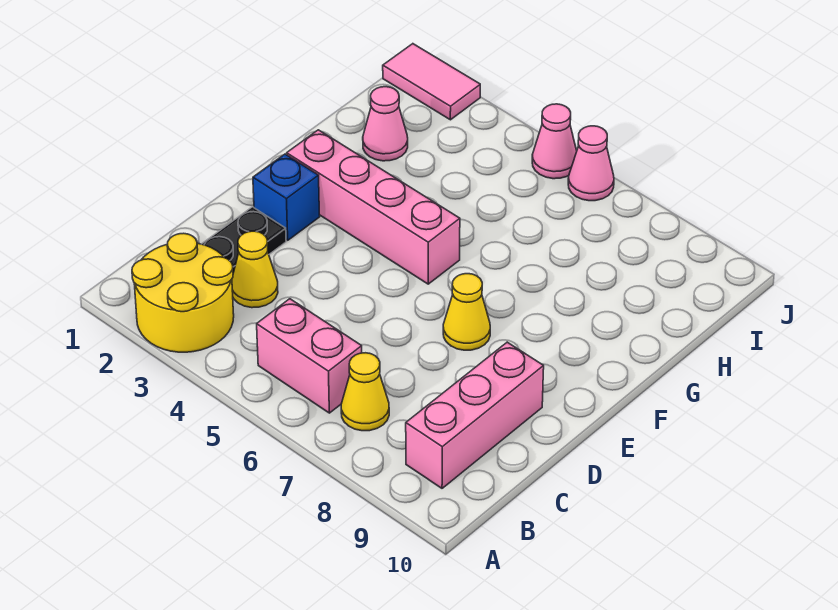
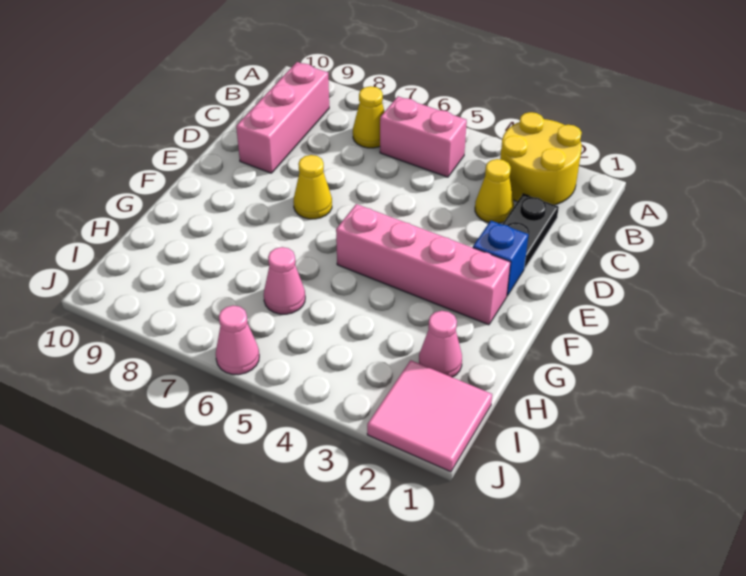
pink 1x2 tile [383,44,480,120] -> pink 2x2 tile [367,360,492,472]
pink 1x1 cone [532,104,577,179] -> pink 1x1 cone moved to [264,247,305,314]

